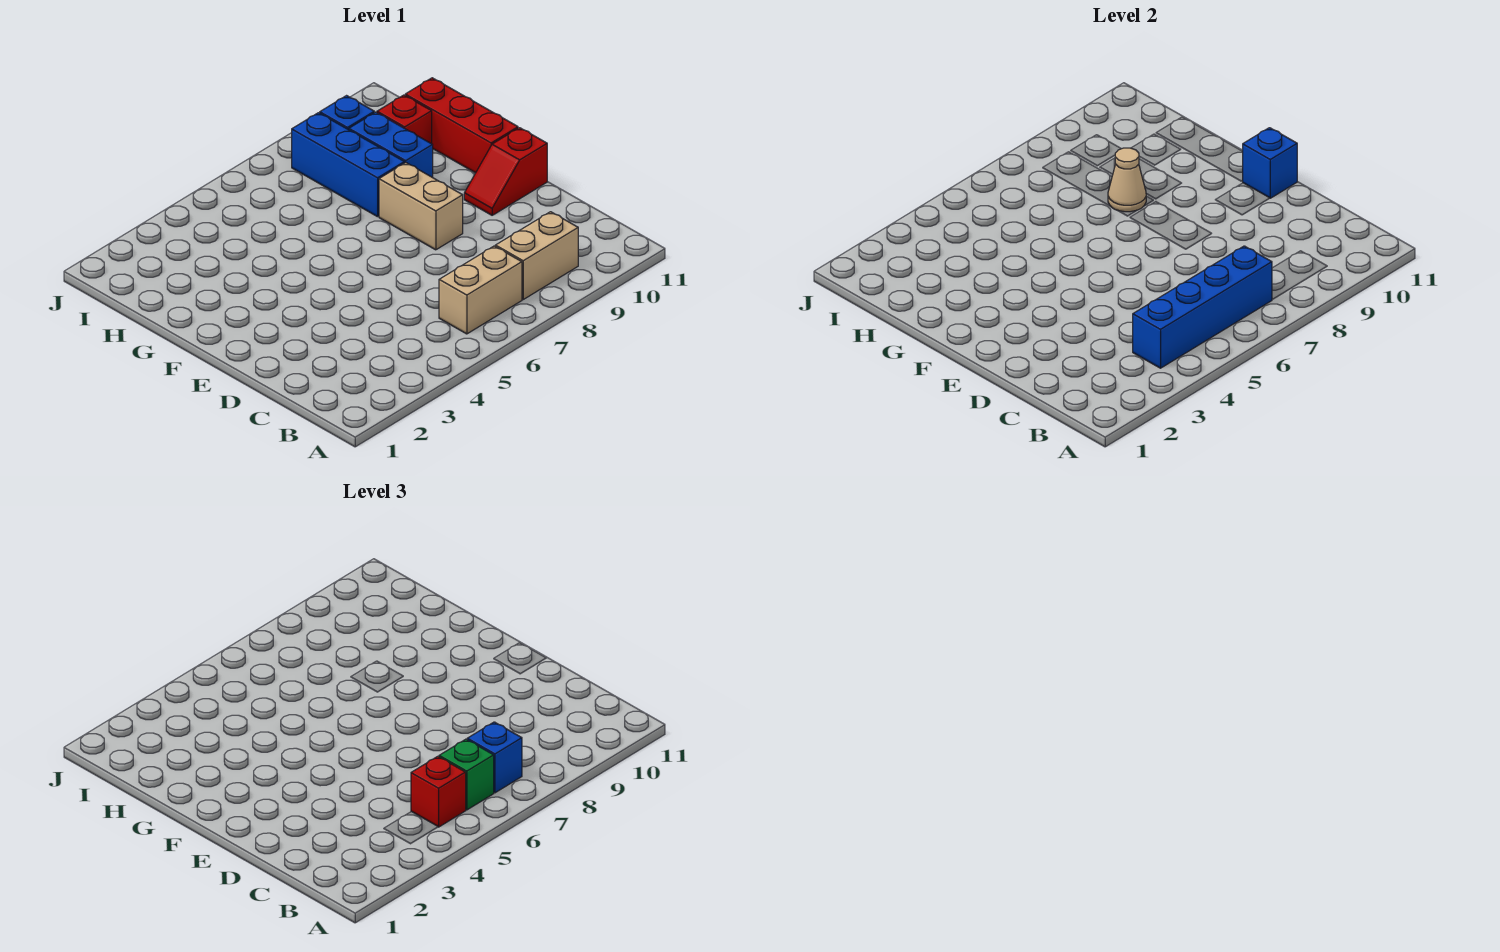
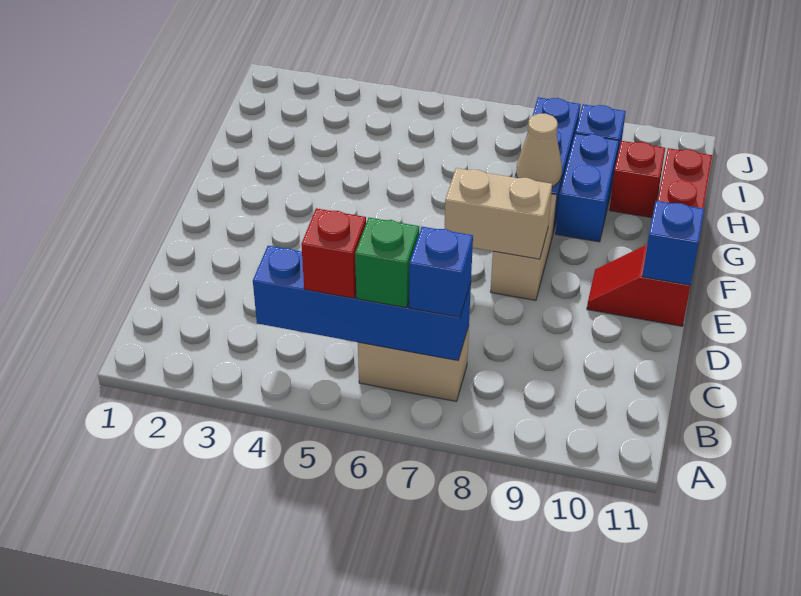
tan 1x2 brick [495,212,578,299] -> tan 1x2 brick moved to [445,168,552,259]

